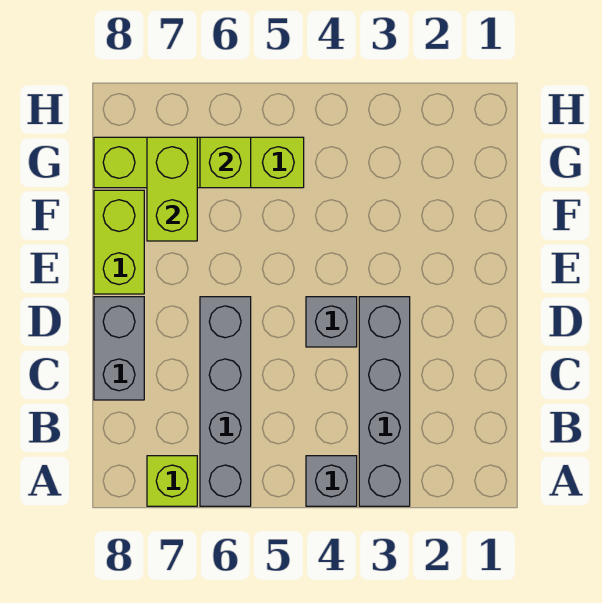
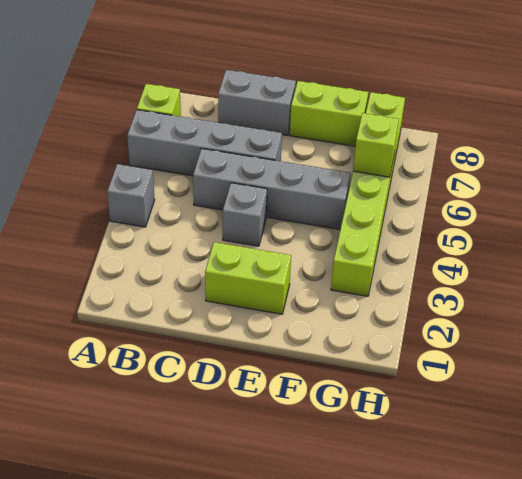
grey 1x4 brick [359,297,410,506] -> grey 1x4 brick moved to [193,149,351,229]
lime 1x2 brick [147,137,197,241] -> lime 1x2 brick moved to [205,242,291,314]
lime 1x4 brick [94,137,304,188] -> lime 1x6 brick [331,92,405,296]

